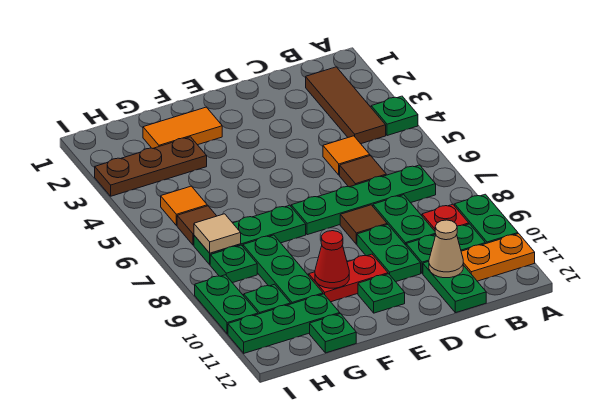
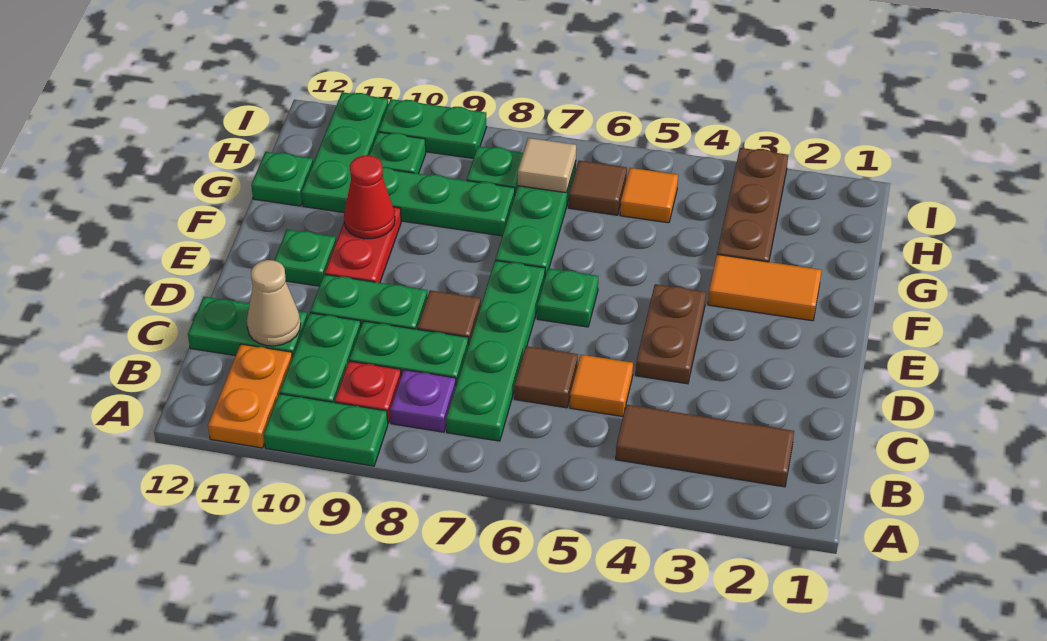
green 1x1 plate [371,96,418,136] -> green 1x1 plate moved to [537,268,598,327]
none -> purple 1x1 plate [390,370,456,432]
none -> brown 1x2 plate [636,284,706,384]
orange 1x2 tile [143,107,222,148] -> orange 1x2 tile turned to [708,254,821,321]

